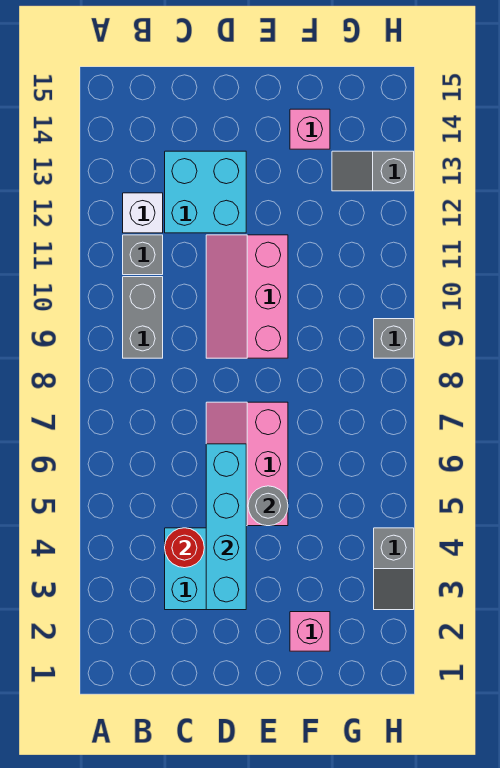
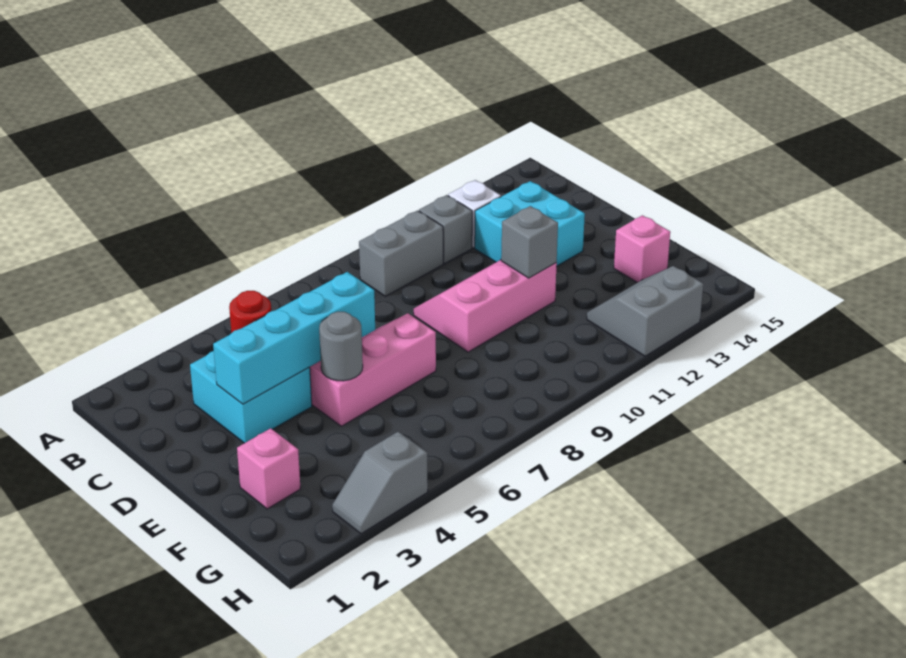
grey 1x2 slope [332,151,414,191] -> grey 2x2 slope [587,266,703,356]
grey 1x1 brick [374,319,414,358] -> grey 1x1 brick moved to [501,206,558,278]

